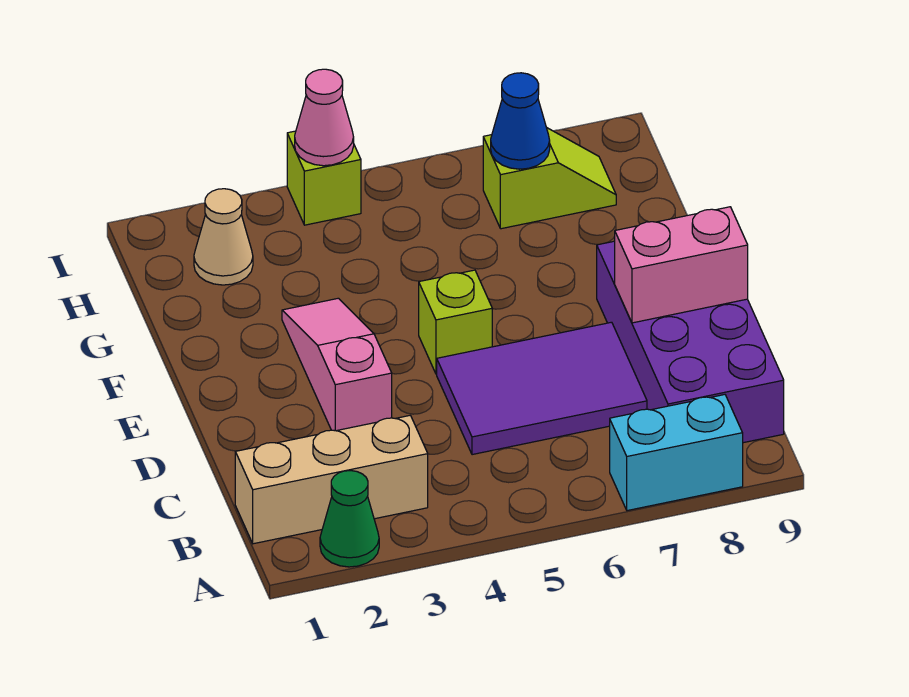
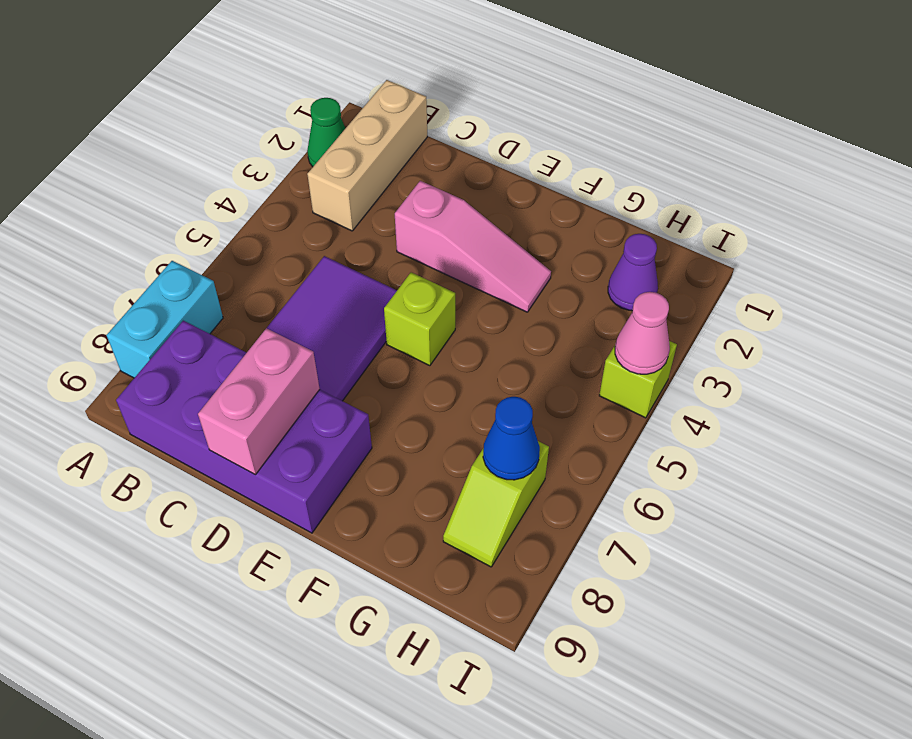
tan 1x1 cone [194,189,253,285] -> purple 1x1 cone [608,234,658,311]

